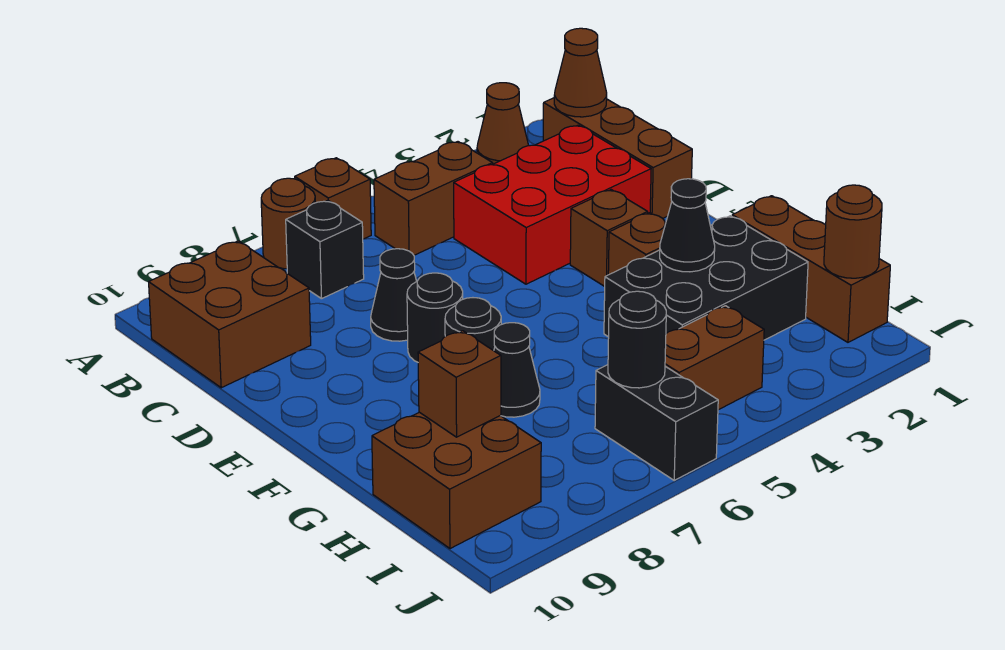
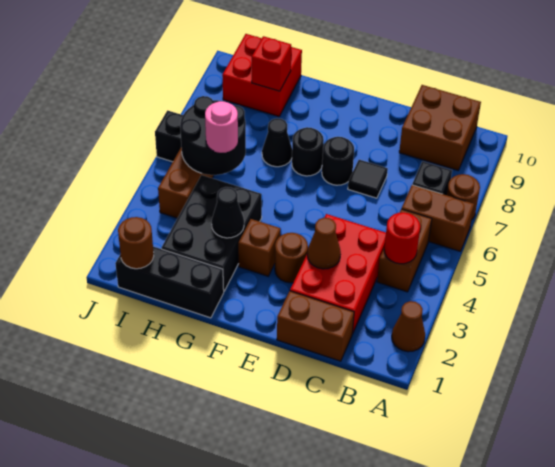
brown 1x1 brick [295,158,371,239] -> brown 1x2 brick [402,185,474,251]
brown 1x3 brick [543,98,692,218] -> brown 1x2 brick [277,291,354,361]
brown 1x1 cone [554,28,607,117] -> brown 1x1 cone moved to [307,218,341,269]
none -> red 1x1 round brick [384,212,420,264]
black 1x1 cone [371,249,417,341] -> black 1x1 tile [348,160,388,198]
brown 1x1 brick [570,190,648,286] -> brown 1x1 round brick [275,233,308,283]
brown 1x3 brick [732,196,890,342] -> black 1x3 brick [115,247,224,318]
none -> pink 1x1 round brick [205,101,238,153]
brown 2x2 brick [372,412,541,549] -> red 2x2 brick [222,34,302,117]
brown 1x1 brick [418,331,501,437] -> red 1x1 brick [252,36,291,91]
black 1x1 round brick [608,291,666,388] -> black 2x2 round brick [180,96,246,175]

